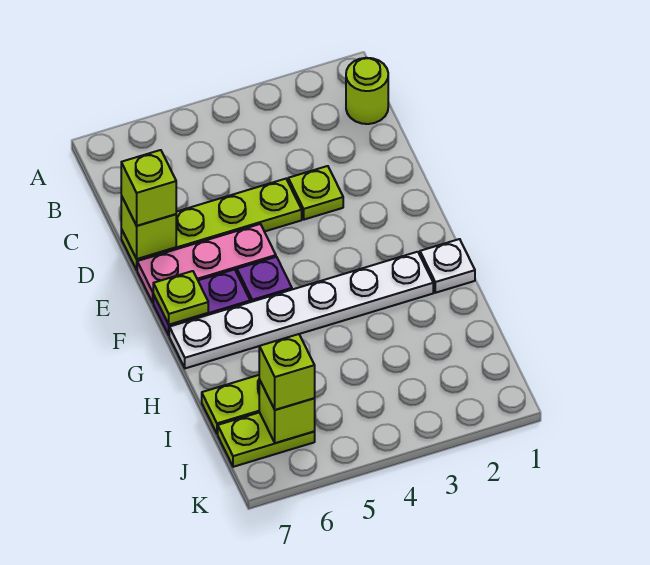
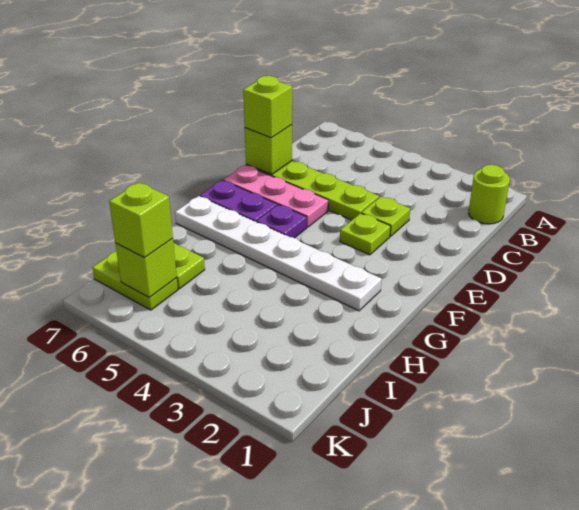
lime 1x1 plate [153,271,208,325] -> lime 1x1 plate moved to [340,213,391,255]
white 1x1 plate [420,239,475,293] -> none

